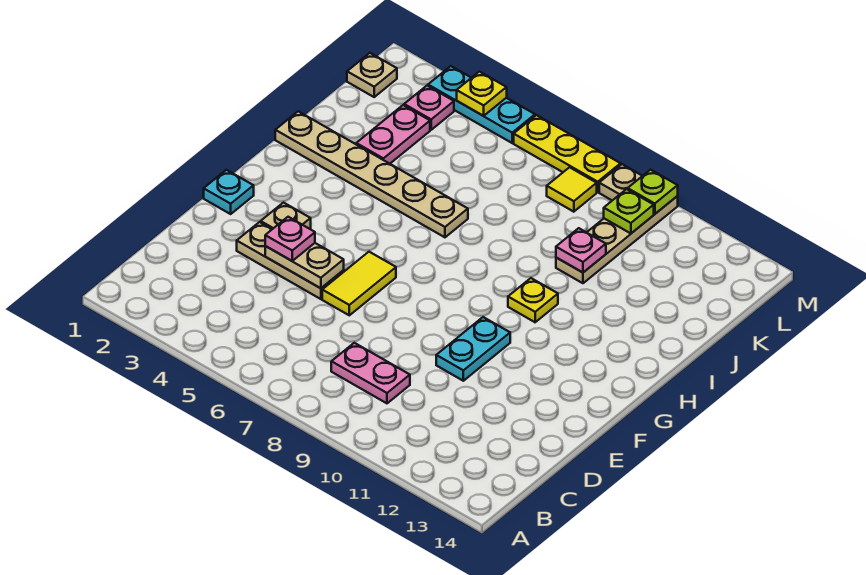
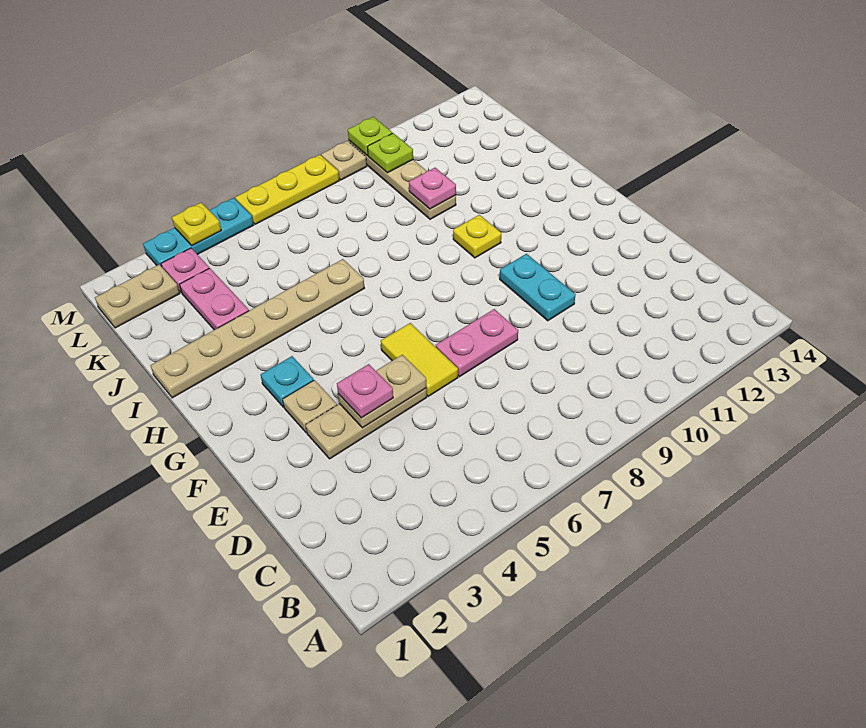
pink 1x2 plate [331,343,410,403] -> pink 1x2 plate moved to [436,309,518,377]
cyan 1x1 plate [204,170,254,214] -> cyan 1x1 plate moved to [261,356,314,407]
tan 1x1 plate [347,53,397,97] -> tan 1x2 plate [95,265,180,328]
yellow 1x1 tile [547,167,597,212] -> none

